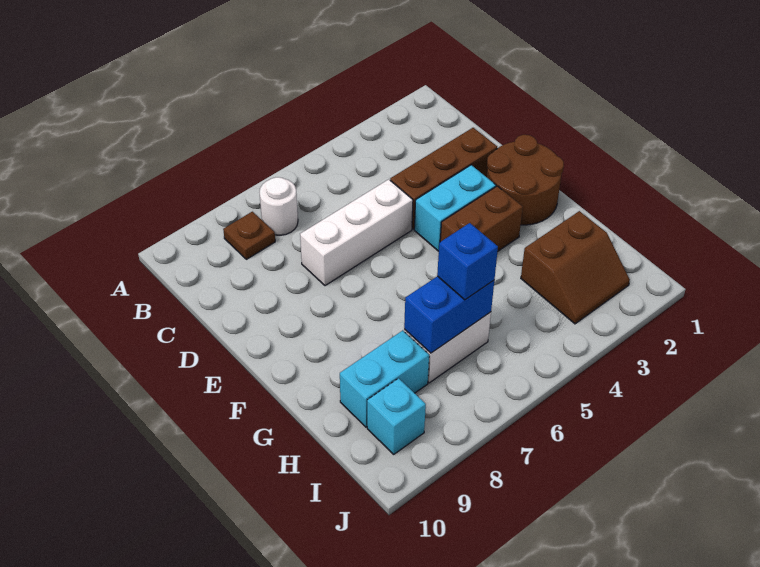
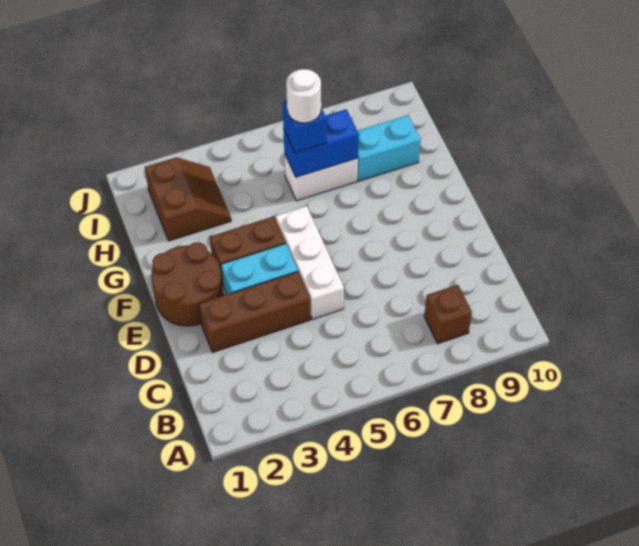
white 1x1 round brick [260,177,298,235] -> white 1x1 round brick moved to [286,69,321,123]
brown 1x1 plate [223,212,275,259] -> brown 1x1 brick [424,285,472,344]
white 1x3 brick [300,179,413,286] -> white 1x3 brick turned to [276,206,344,319]
brown 2x2 slope [521,211,630,324] -> brown 2x2 slope turned to [145,157,231,241]
cyan 1x1 brick [367,378,426,454] -> none

